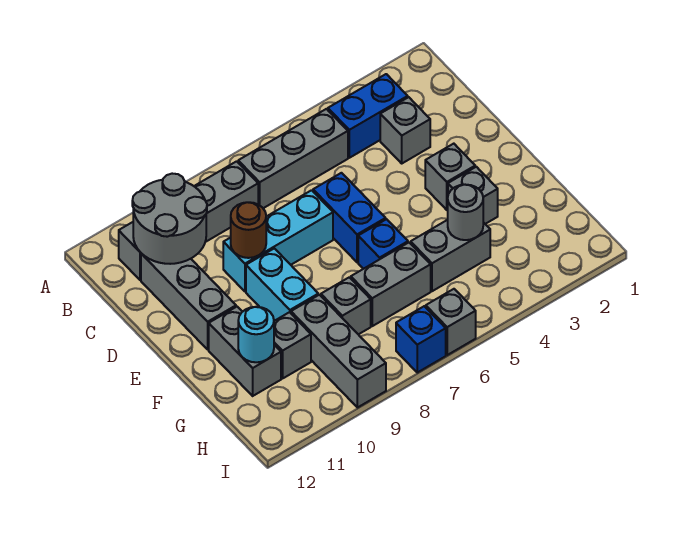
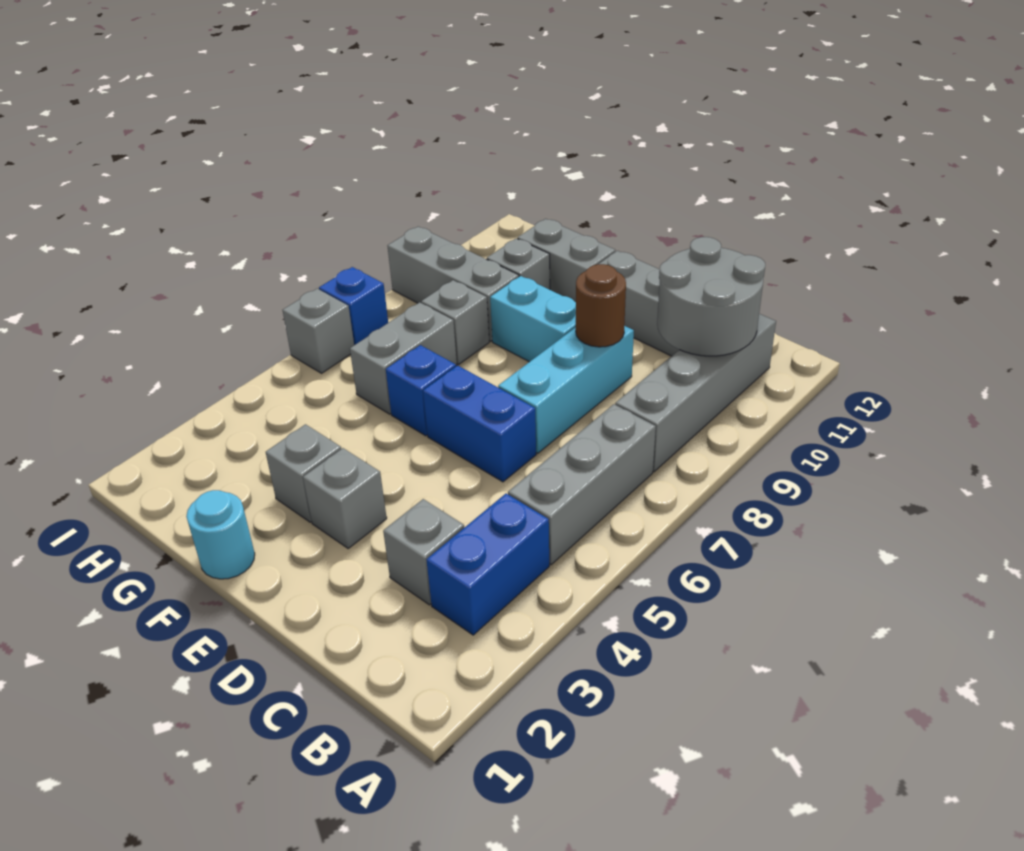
grey 1x2 brick [411,220,490,291] -> none
grey 1x1 round brick [448,185,483,240] -> none
cyan 1x1 round brick [238,307,274,362] -> cyan 1x1 round brick moved to [186,490,255,579]

